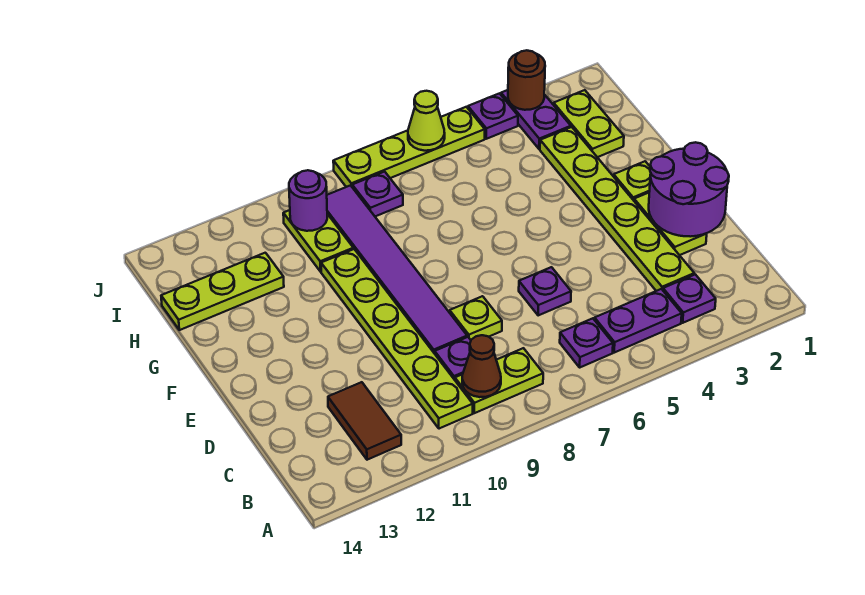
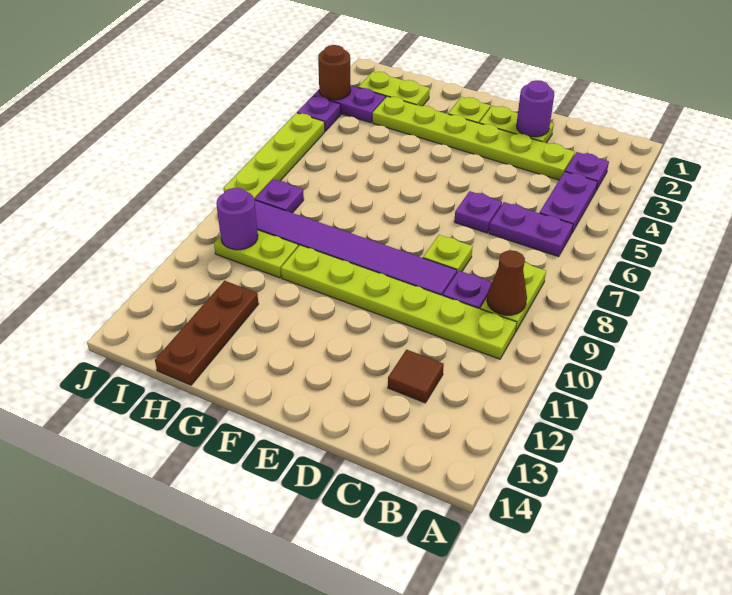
purple 1x1 plate [560,318,613,367] -> purple 1x2 plate [489,202,573,257]
brown 1x2 tile [328,382,401,460] -> brown 1x1 tile [388,350,444,403]
purple 2x2 round brick [649,142,729,237] -> purple 1x1 round brick [516,80,554,137]
lime 1x3 plate [161,253,284,330] -> brown 1x3 plate [155,281,258,385]
lime 1x1 cone [408,91,445,151] -> none

